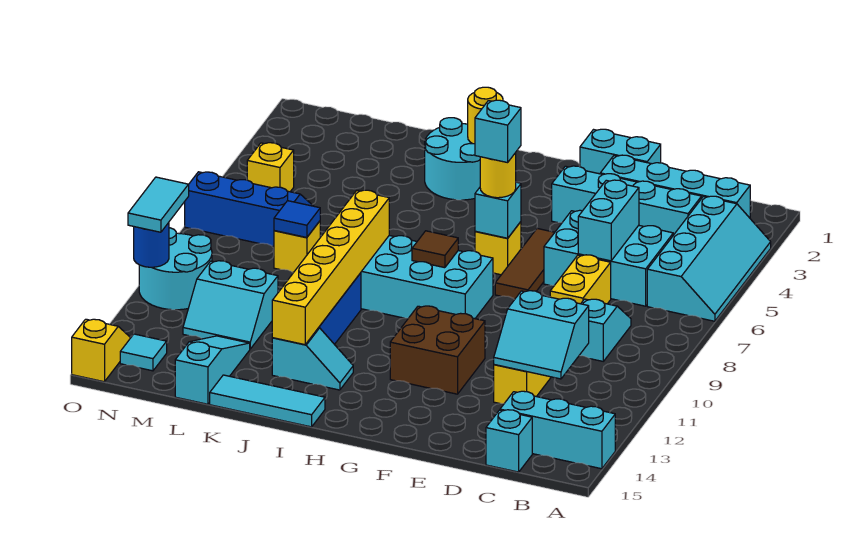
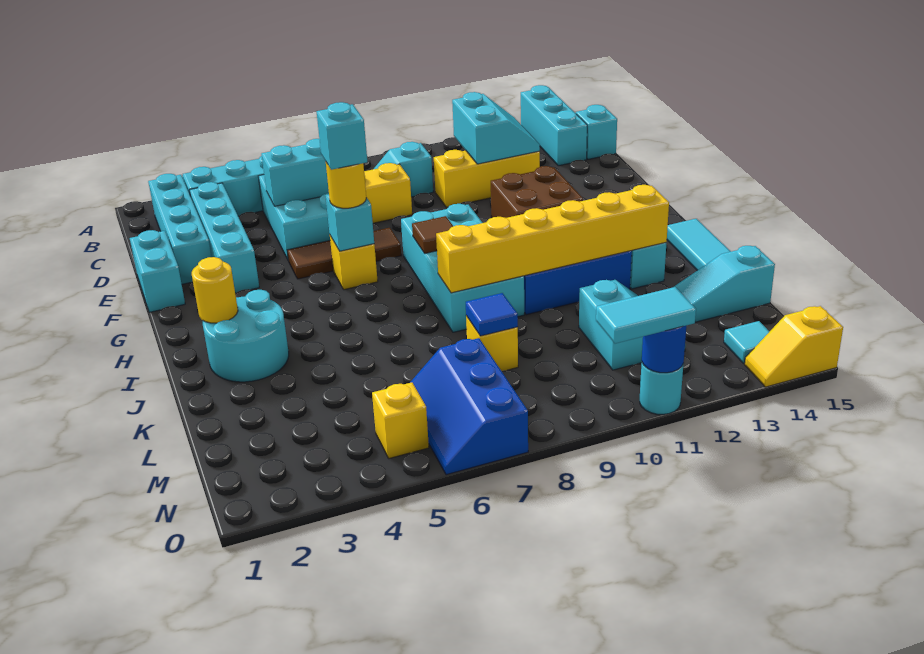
cyan 2x2 round brick [139,228,212,310] -> cyan 1x1 round brick [640,363,684,414]

